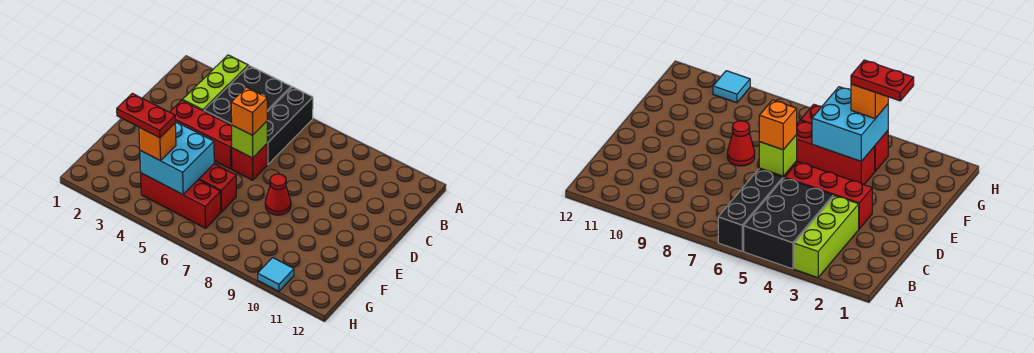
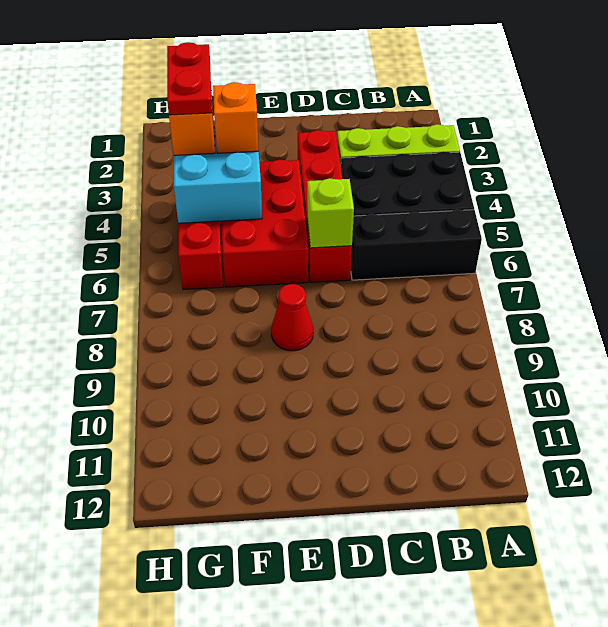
orange 1x1 brick [231,87,267,135] -> orange 1x1 brick moved to [213,82,259,153]
red 1x3 brick [198,164,236,212] -> red 2x3 brick [221,160,308,287]
cyan 1x1 tile [258,258,294,291] -> none

